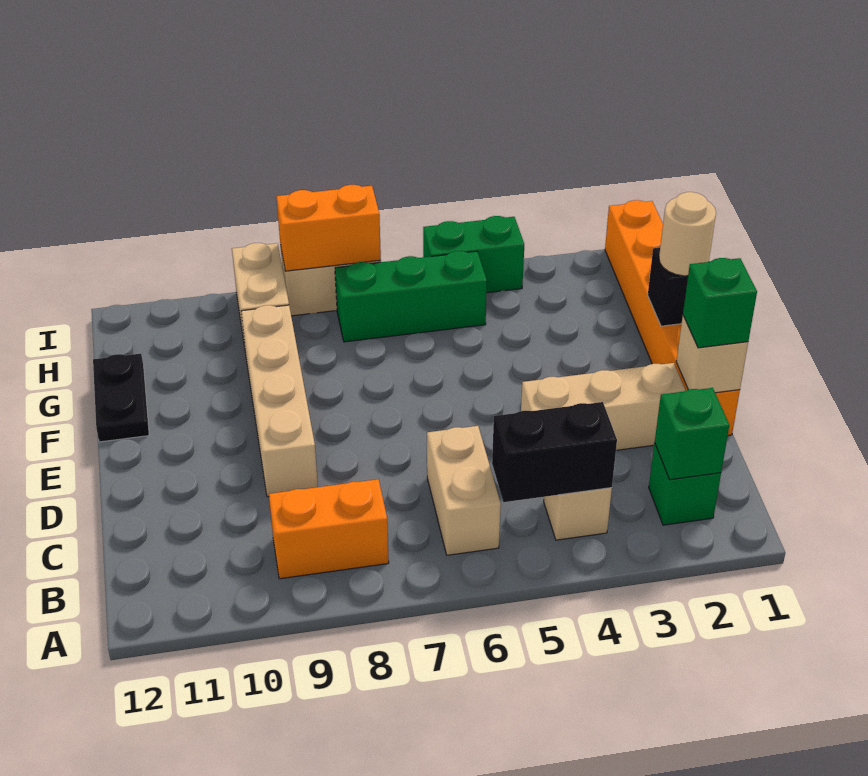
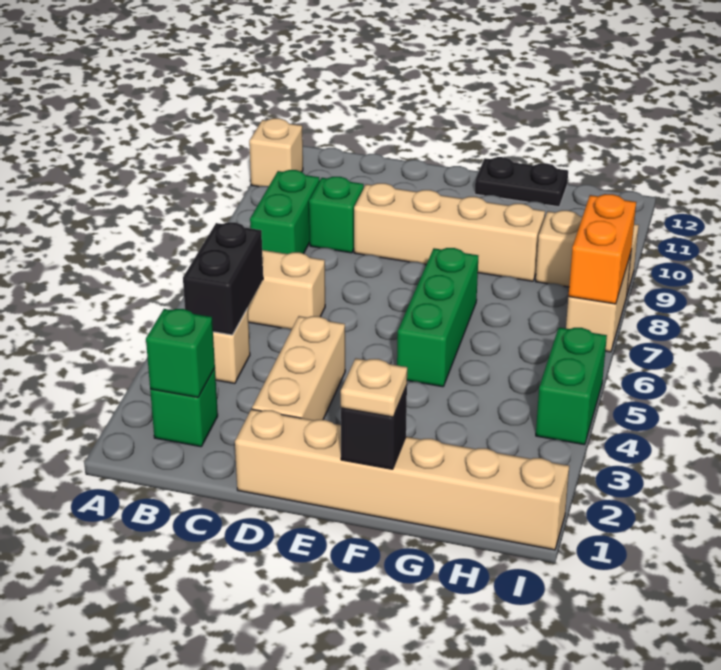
orange 1x2 brick [269,479,389,579] -> green 1x2 brick [250,170,320,254]
orange 1x6 brick [605,200,740,435] -> tan 1x6 brick [235,409,569,550]
tan 1x1 brick [676,316,748,393] -> tan 1x1 brick moved to [249,118,303,187]
green 1x1 brick [683,258,757,348] -> green 1x1 brick moved to [309,177,364,253]
tan 1x1 round brick [659,192,716,276] -> tan 1x1 plate [341,358,407,417]
green 1x3 brick [335,251,487,342] -> green 1x3 brick moved to [397,248,478,387]

